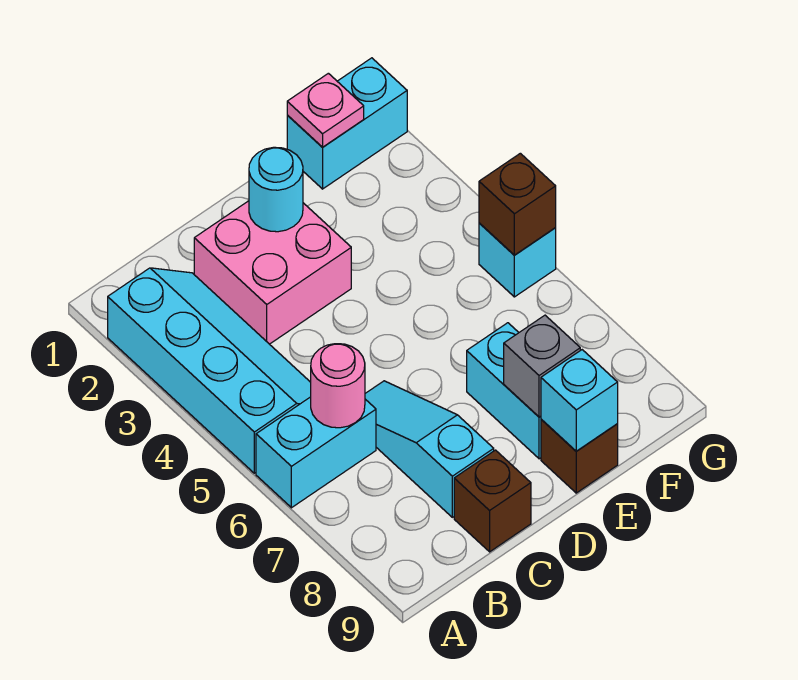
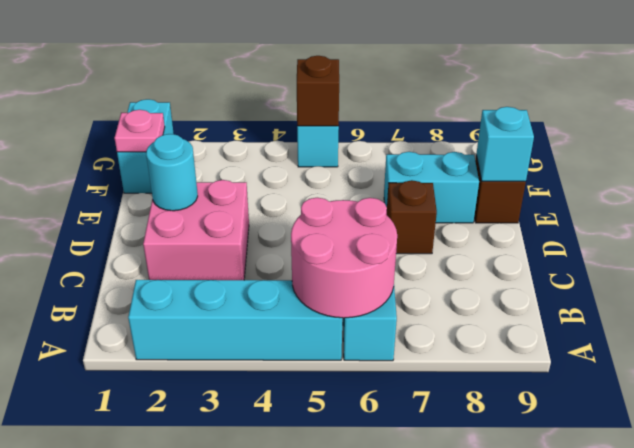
pink 1x1 round brick [311,344,365,428] -> pink 2x2 round brick [291,198,397,318]
cyan 1x3 slope [365,381,494,517] -> none
brown 1x1 brick [454,450,531,552] -> brown 1x1 brick moved to [387,180,437,254]
grey 1x1 brick [504,315,580,417] -> none

